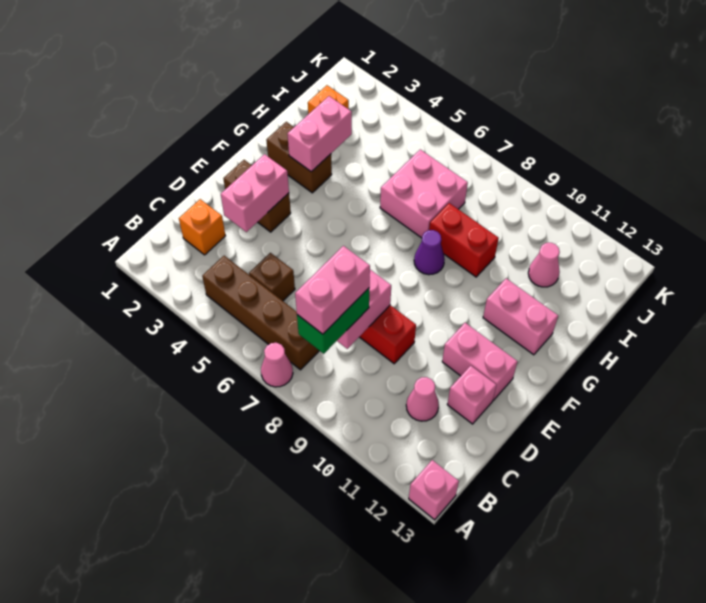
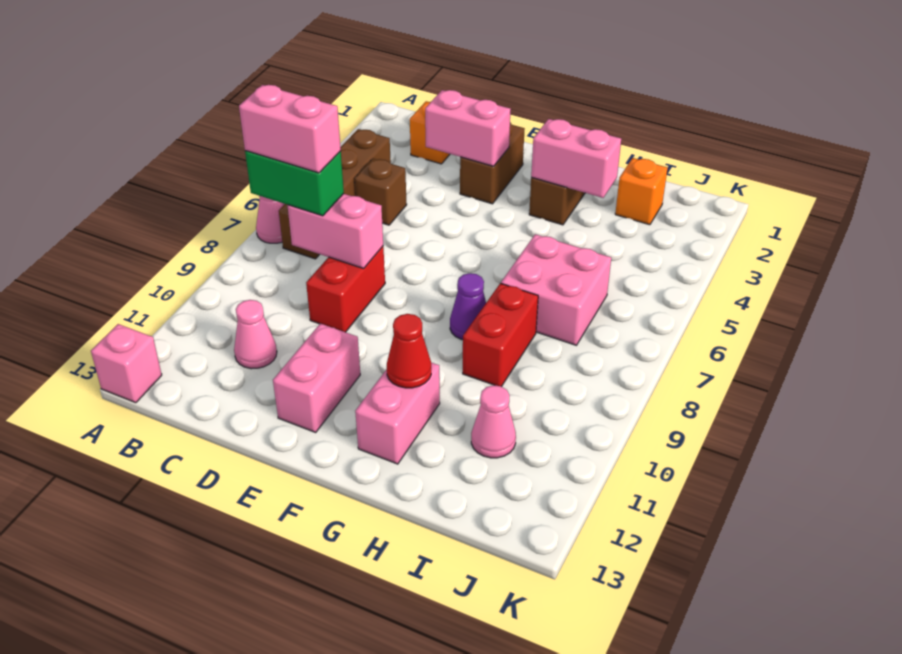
pink 1x1 brick [447,366,496,424] -> none
none -> red 1x1 cone [387,314,431,388]

